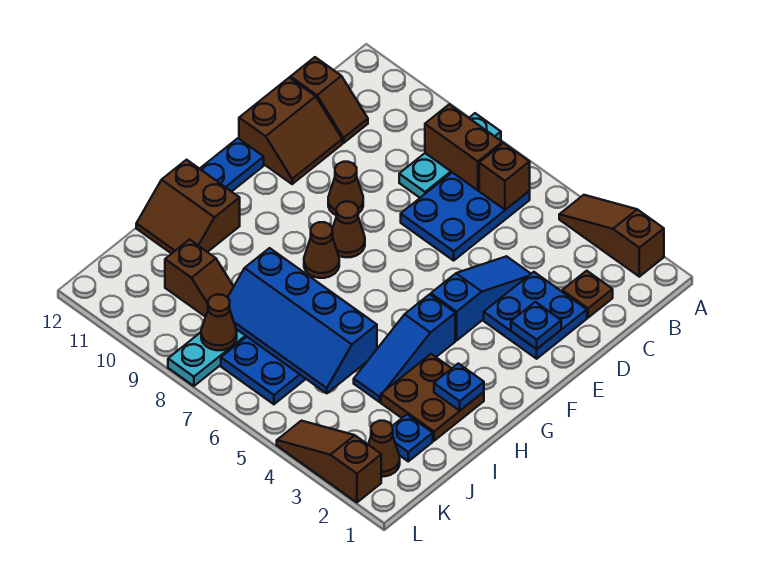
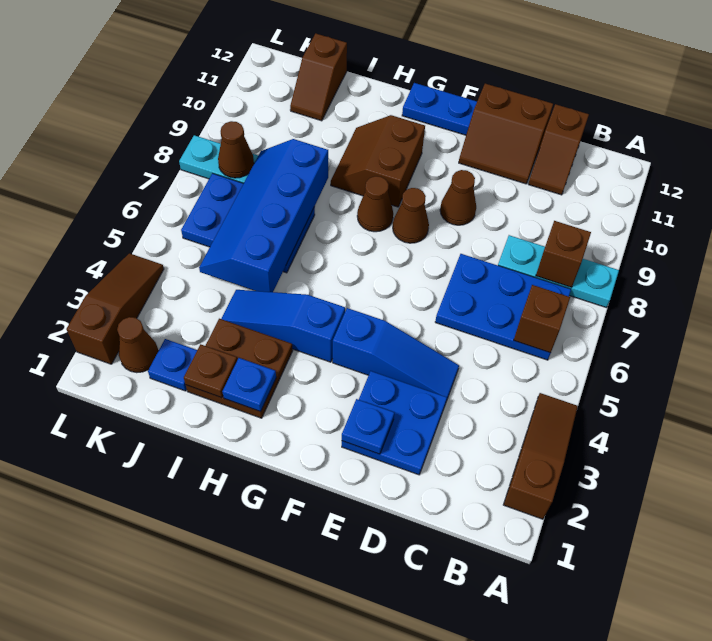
brown 1x2 brick [425,104,502,190] -> brown 1x1 brick [536,221,591,287]
brown 1x1 plate [562,271,613,318] -> brown 1x1 plate moved to [184,344,237,398]
brown 2x2 slope [136,160,240,254] -> brown 2x2 slope moved to [331,115,425,207]
brown 1x2 slope [165,240,234,317] -> brown 1x2 slope moved to [290,33,347,121]

